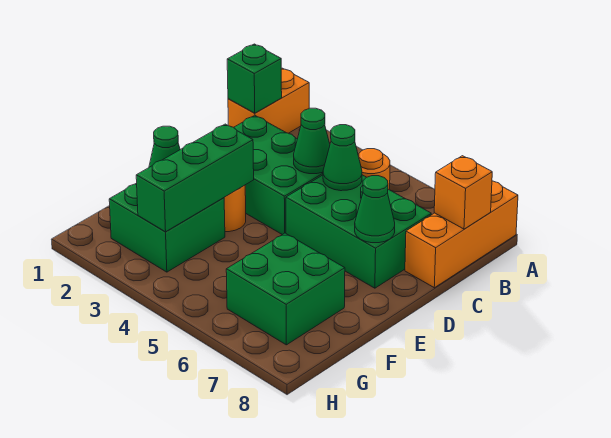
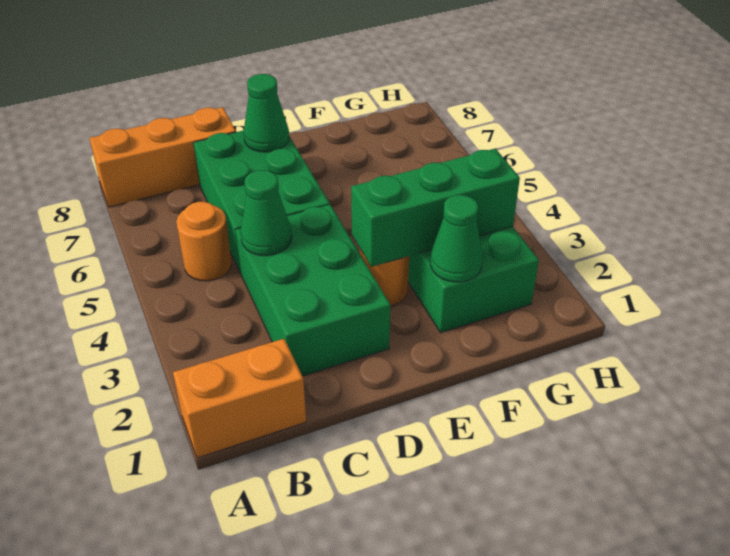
green 1x1 brick [227,44,282,113] -> none
orange 1x1 brick [434,156,492,229] -> none
green 1x1 cone [323,125,362,191] -> none
green 2x2 brick [226,233,345,345] -> none

